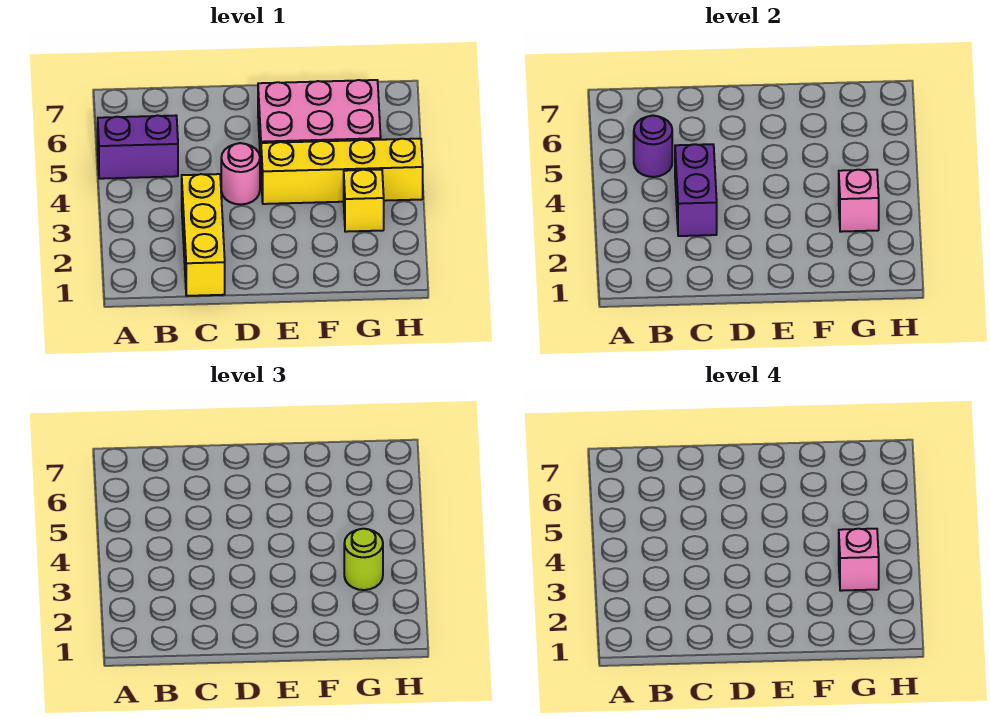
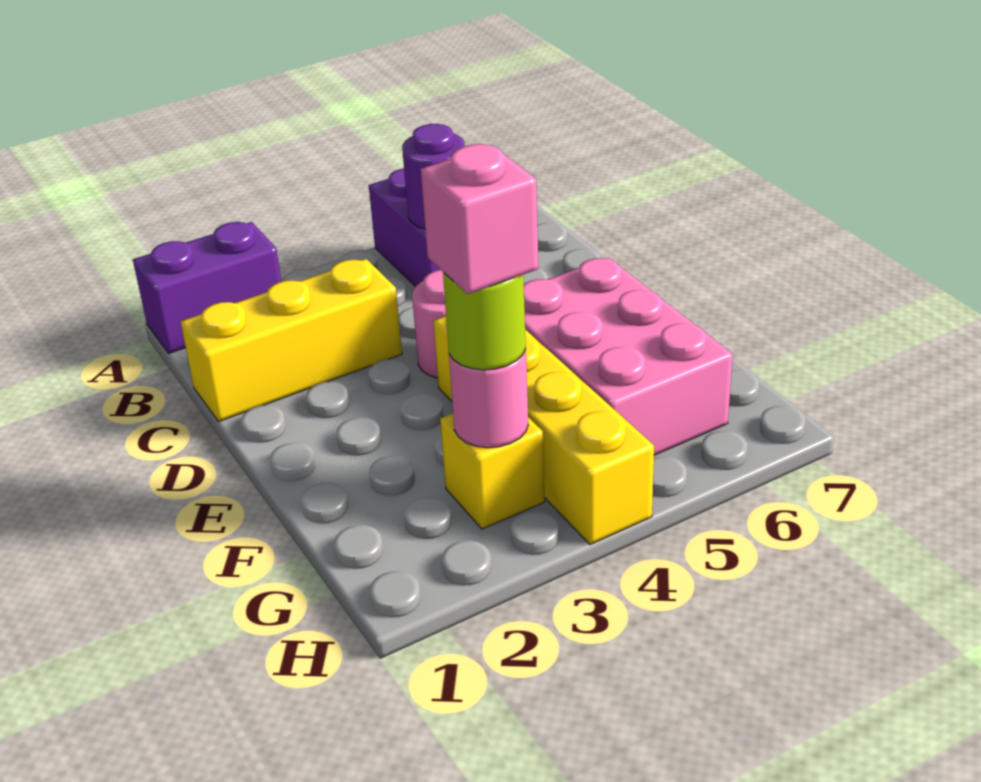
purple 1x2 brick [675,144,717,236] -> purple 1x2 brick moved to [133,222,281,353]
pink 1x1 brick [839,170,879,232] -> pink 1x1 round brick [449,349,528,448]

